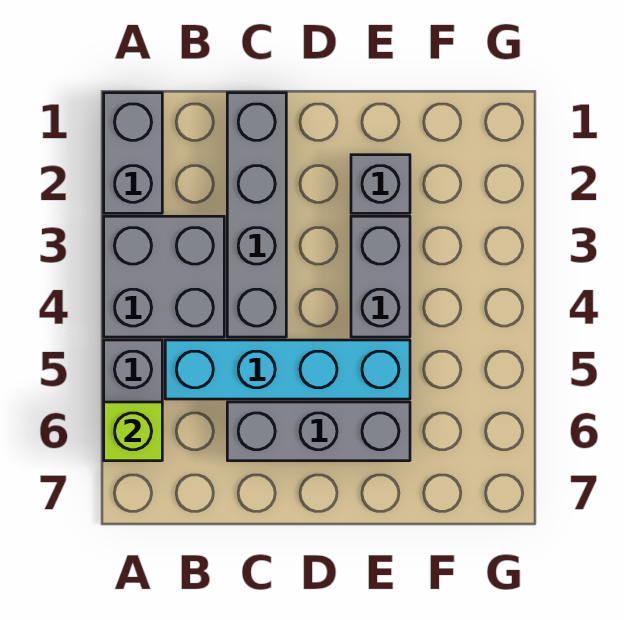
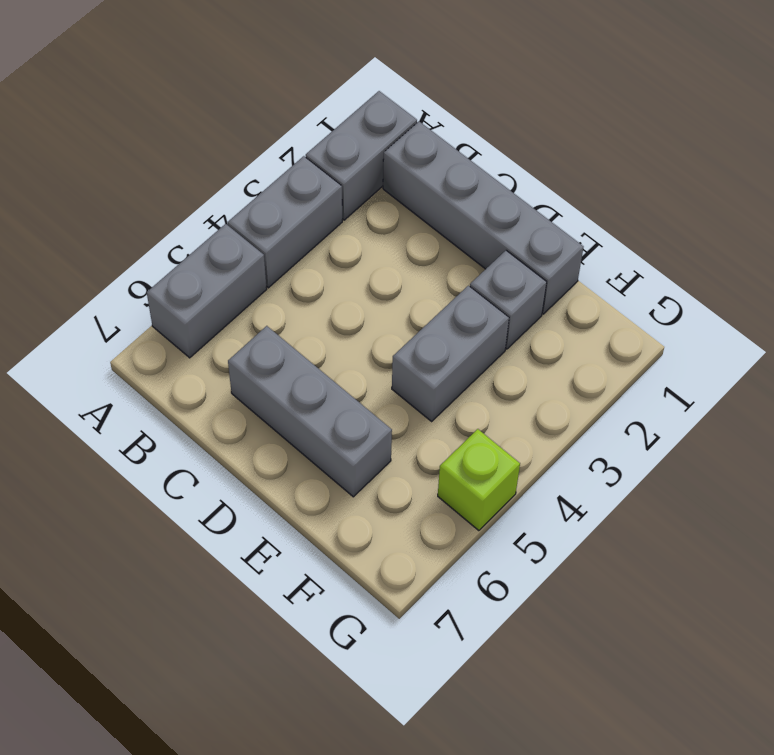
grey 2x2 brick [104,216,224,337] -> grey 1x2 brick [228,156,342,288]
lime 1x1 brick [104,402,162,461] -> lime 1x1 brick moved to [438,429,520,531]
cyan 1x4 brick [165,340,410,399] -> none
grey 1x4 brick [227,93,286,337] -> grey 1x4 brick turned to [383,122,584,314]

